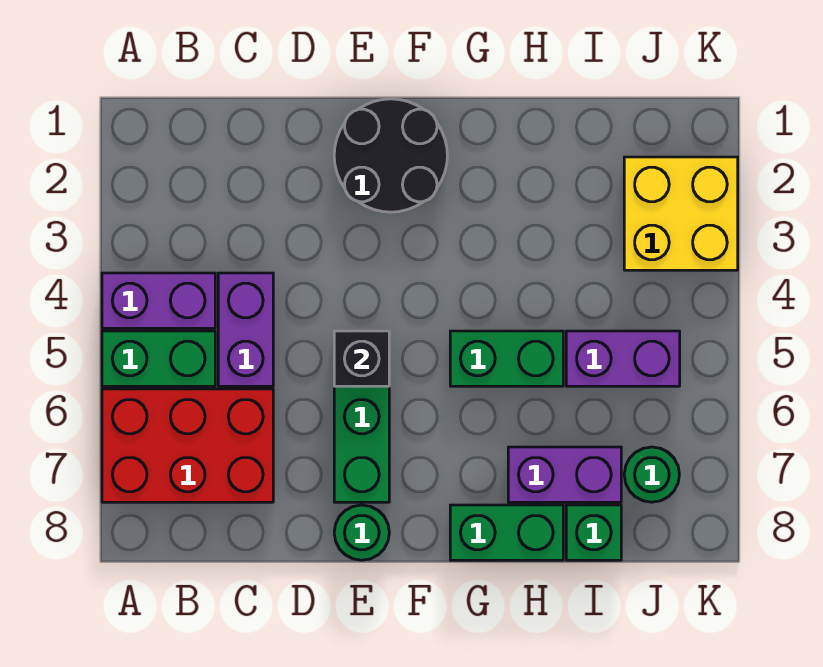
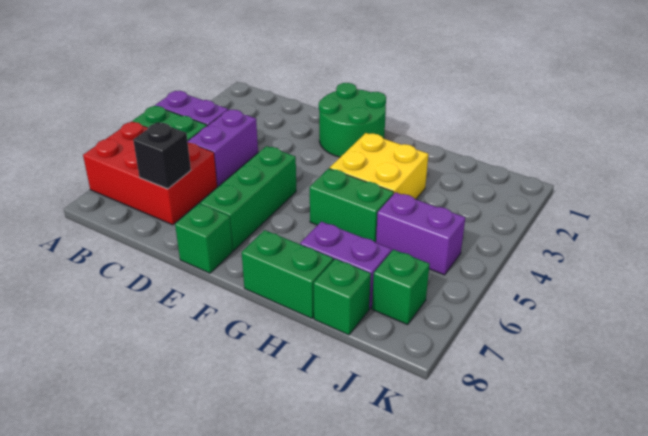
black 2x2 round brick [334,99,447,212] -> green 2x2 round brick [319,83,386,157]
black 1x1 brick [334,331,389,386] -> black 1x1 brick moved to [133,122,191,189]
green 1x1 round brick [334,505,389,560] -> green 1x1 brick [175,204,233,273]
yellow 2x2 brick [624,157,738,270] -> yellow 2x2 brick moved to [330,133,428,199]
green 1x1 round brick [624,447,679,502] -> green 1x1 brick [372,250,430,325]

